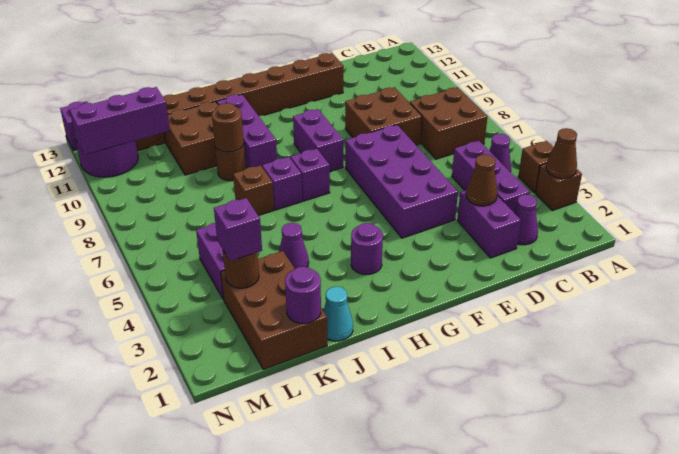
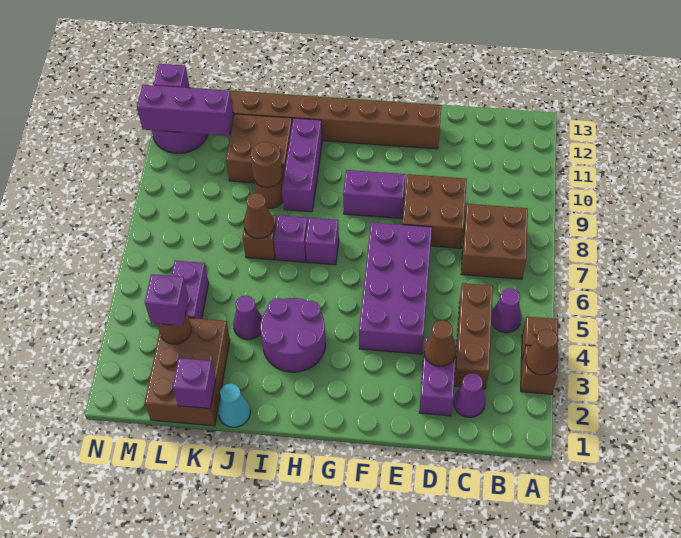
purple 1x3 brick [452,141,530,212] -> brown 1x3 brick [454,283,493,389]
purple 1x2 brick [293,109,343,172] -> purple 1x2 brick turned to [343,170,405,219]
purple 1x1 round brick [351,223,383,274] -> purple 2x2 round brick [260,298,326,372]
none -> brown 1x1 cone [244,193,274,238]
purple 1x1 round brick [285,267,321,323] -> purple 1x1 brick [173,358,216,409]

